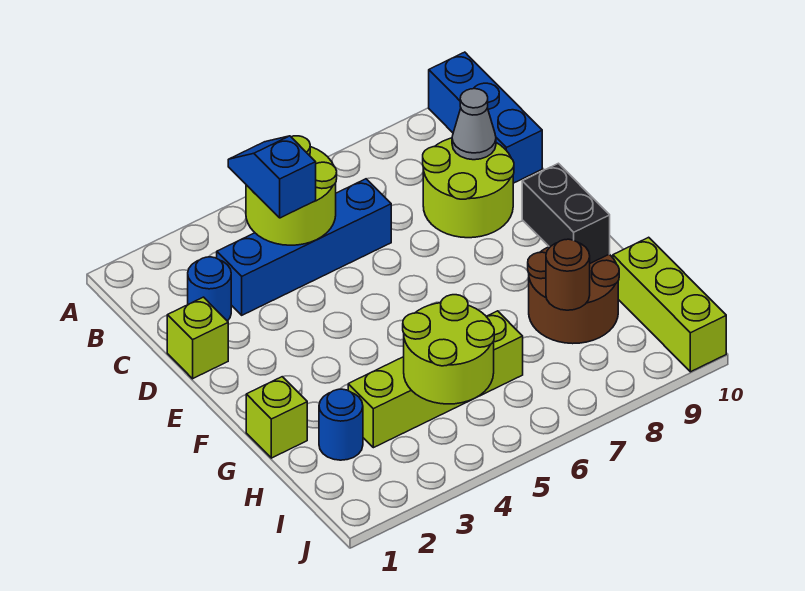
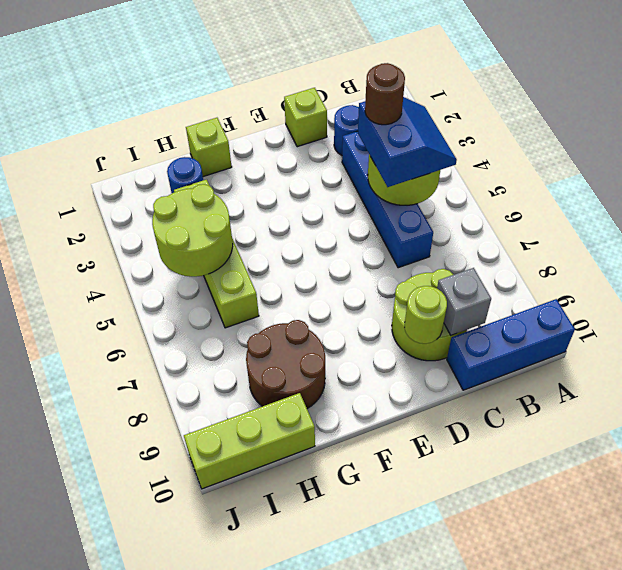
blue 1x2 slope [228,136,316,218] -> blue 2x2 slope [358,97,457,187]
grey 1x1 cone [452,89,496,160] -> grey 1x1 brick [437,268,491,335]
none -> lime 1x1 round brick [404,286,447,344]
black 1x2 brick [522,163,610,263] -> none
brown 1x1 round brick [546,239,590,310] -> brown 1x1 round brick moved to [365,63,405,125]

